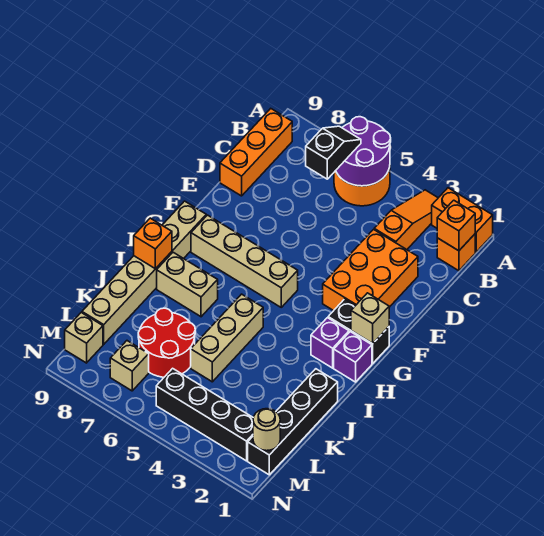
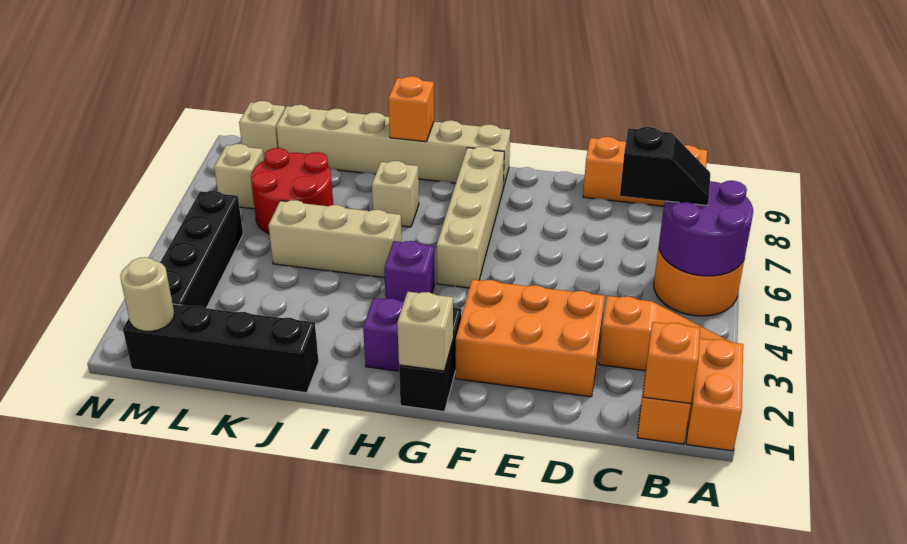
purple 1x1 brick [334,332,372,382] -> purple 1x1 brick moved to [384,241,435,301]
tan 1x2 brick [157,252,218,317] -> tan 1x1 brick [372,161,419,227]

